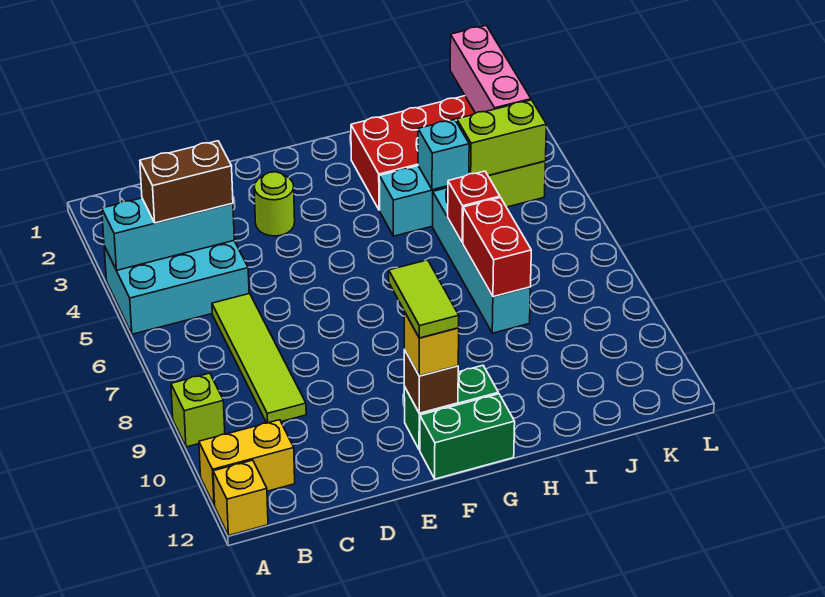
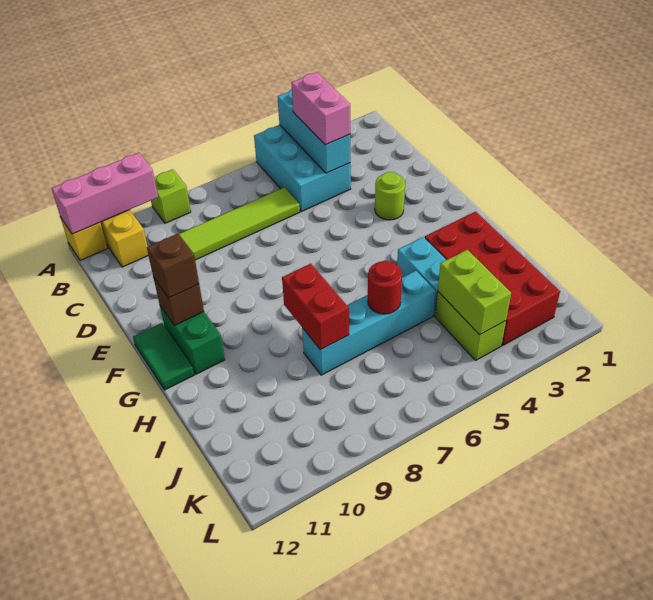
brown 1x2 brick [140,141,233,223] -> pink 1x2 brick [291,72,350,145]
lime 1x2 tile [389,260,459,338] -> none
yellow 1x1 brick [404,312,459,376] -> brown 1x1 brick [147,234,199,298]
green 1x2 brick [420,394,515,479] -> green 1x2 tile [133,323,194,390]
cyan 1x1 brick [418,119,469,190] -> none
red 1x1 brick [448,171,500,243] -> red 1x1 round brick [368,261,402,314]
red 1x2 brick [463,198,531,297] -> red 1x2 brick turned to [282,264,349,350]
pink 1x3 brick [450,26,531,113] -> pink 1x3 brick moved to [51,153,158,234]

